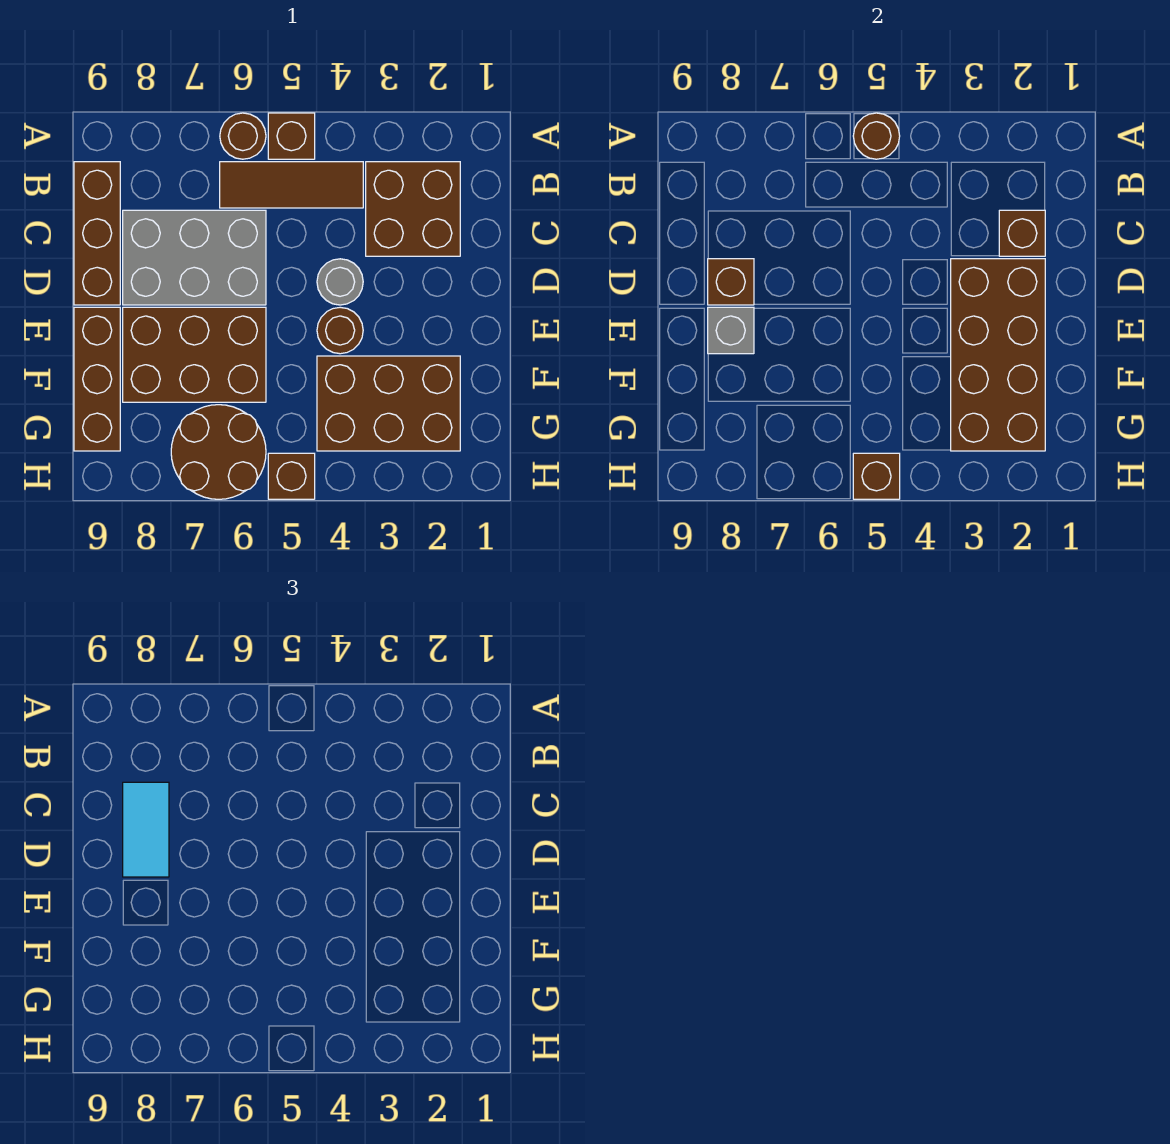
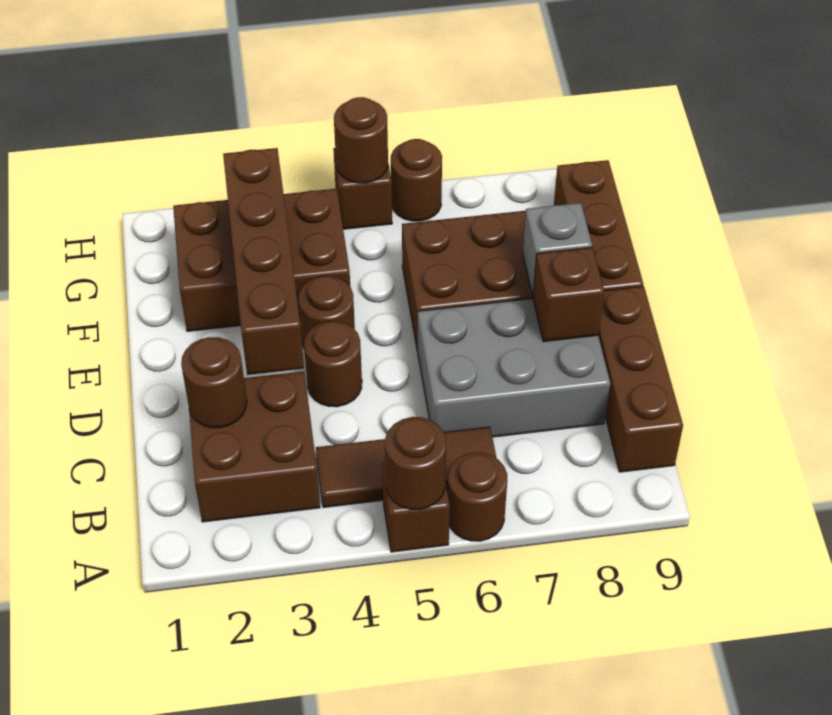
brown 1x1 brick [999,210,1045,256] -> brown 1x1 round brick [181,337,247,428]
cyan 1x2 tile [123,782,169,877] -> none
brown 2x4 brick [951,259,1045,451] -> brown 1x4 brick [223,148,304,375]
grey 1x1 round brick [317,259,363,305] -> brown 1x1 round brick [304,321,362,407]
brown 2x2 round brick [171,405,266,499] -> brown 1x1 round brick [391,139,442,221]
brown 1x1 brick [853,453,900,499] -> brown 1x1 round brick [334,97,388,183]

